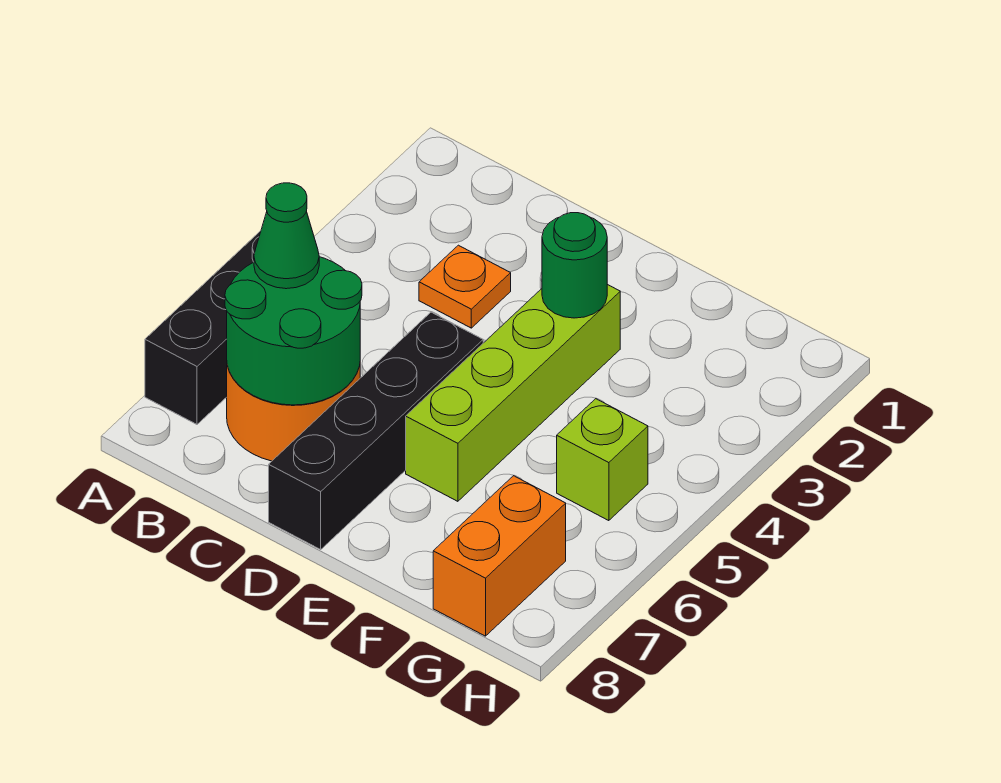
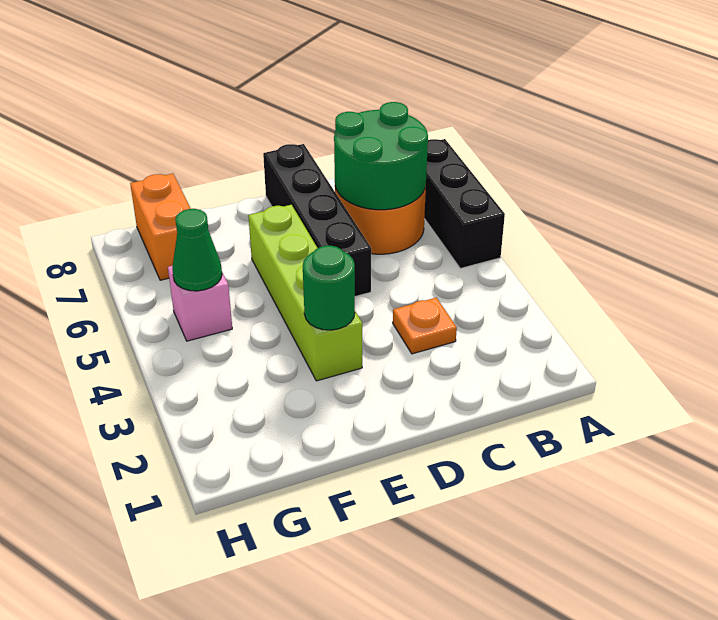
green 1x1 cone [254,183,319,289] -> green 1x1 cone moved to [172,209,222,291]
lime 1x1 brick [557,399,648,521] -> pink 1x1 brick [168,266,232,341]

